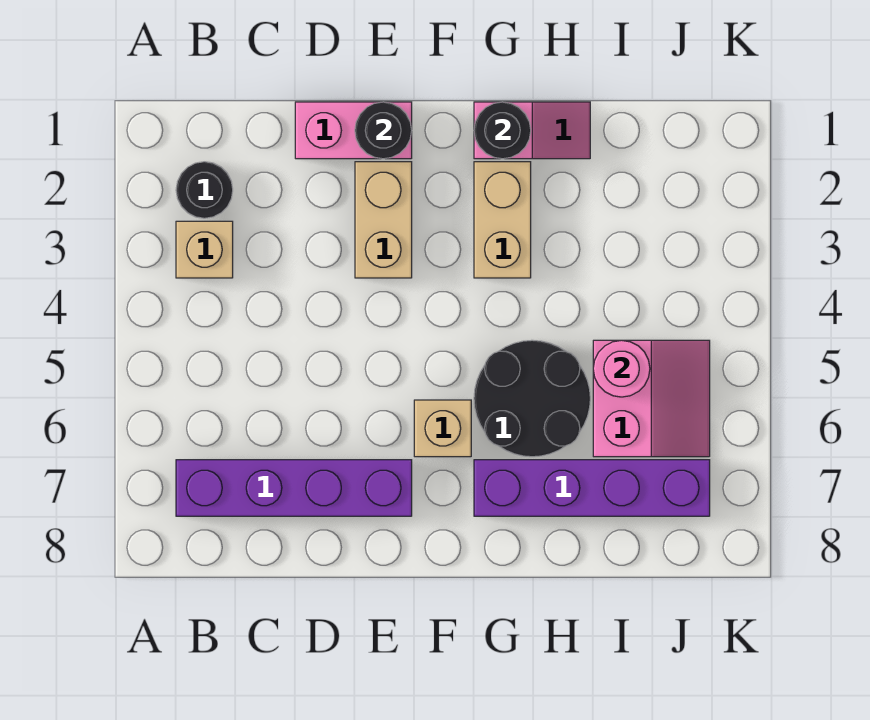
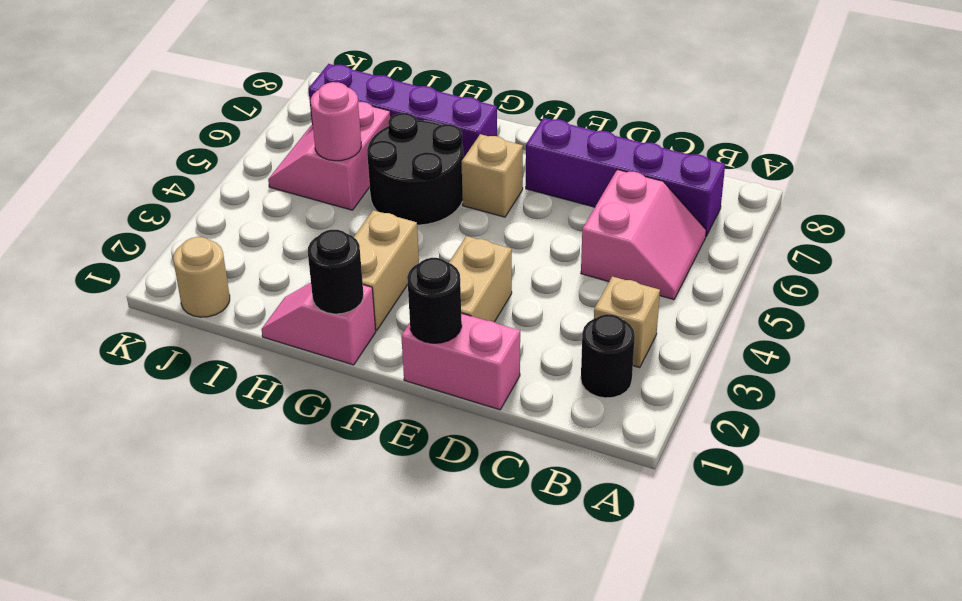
none -> pink 2x2 slope [581,170,706,300]
none -> tan 1x1 round brick [173,237,230,317]

